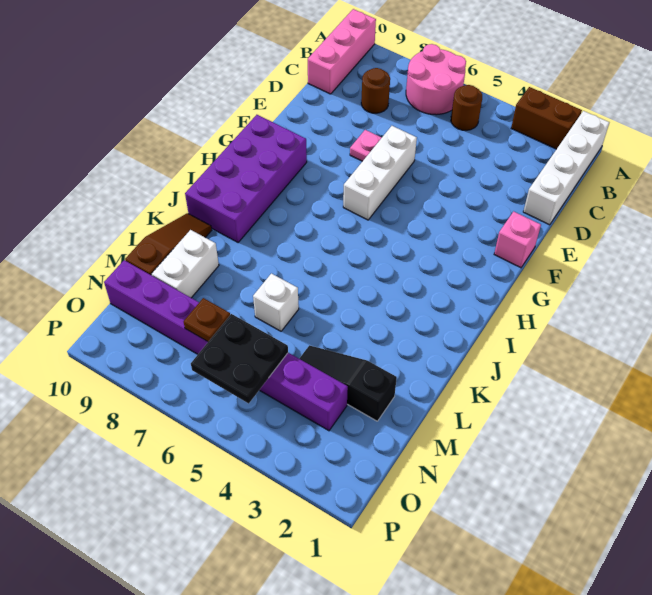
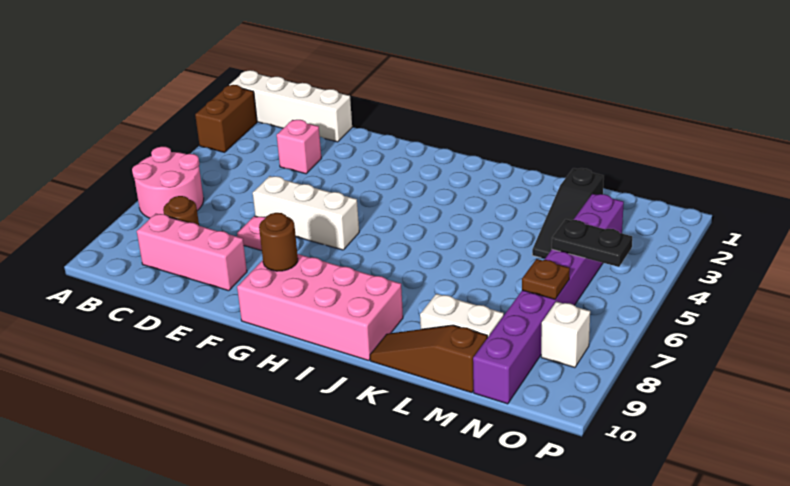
pink 1x3 brick [308,9,376,94] -> pink 1x3 brick moved to [137,214,247,291]
brown 1x1 round brick [451,85,482,130] -> brown 1x1 round brick moved to [259,213,298,271]
pink 1x1 brick [494,211,541,268] -> pink 1x1 brick moved to [277,120,321,174]
purple 2x4 brick [185,115,307,242] -> pink 2x4 brick [237,254,403,361]
white 1x1 brick [253,273,299,331] -> white 1x1 brick moved to [541,302,590,368]
black 2x2 plate [191,314,288,403] -> black 1x2 plate [552,219,632,267]

